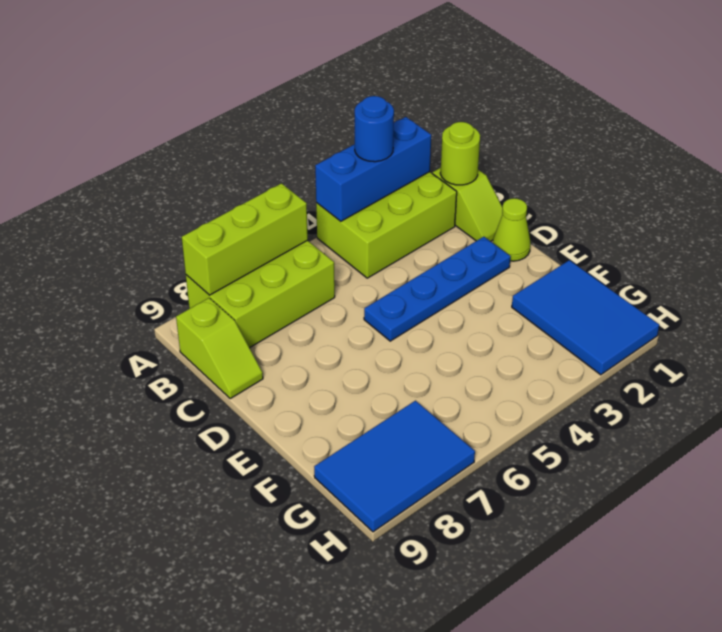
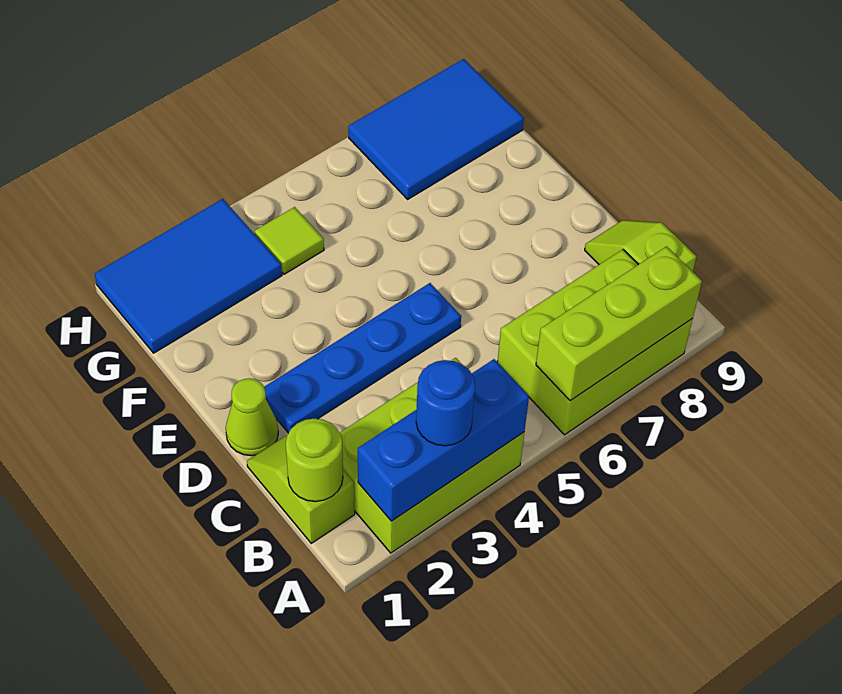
blue 2x3 tile [512,260,659,375] -> blue 2x3 tile turned to [95,199,282,353]
none -> lime 1x1 tile [255,207,324,274]

